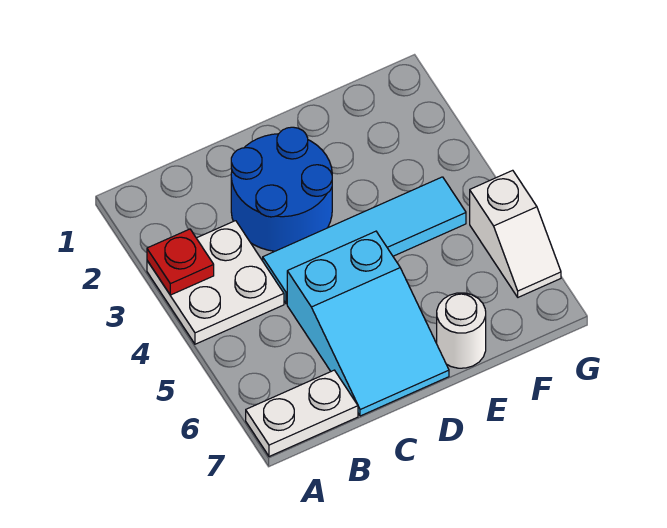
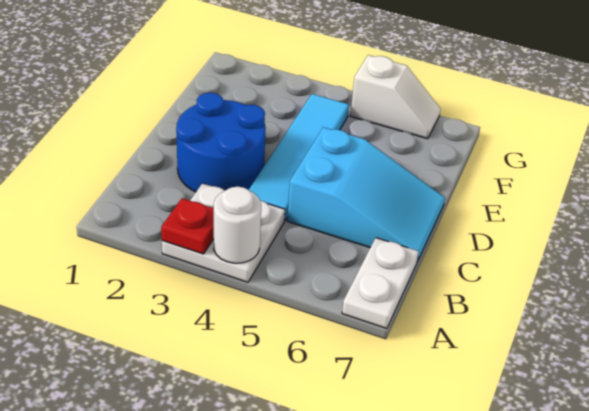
white 1x1 round brick [437,293,486,368] -> white 1x1 round brick moved to [214,187,261,263]

